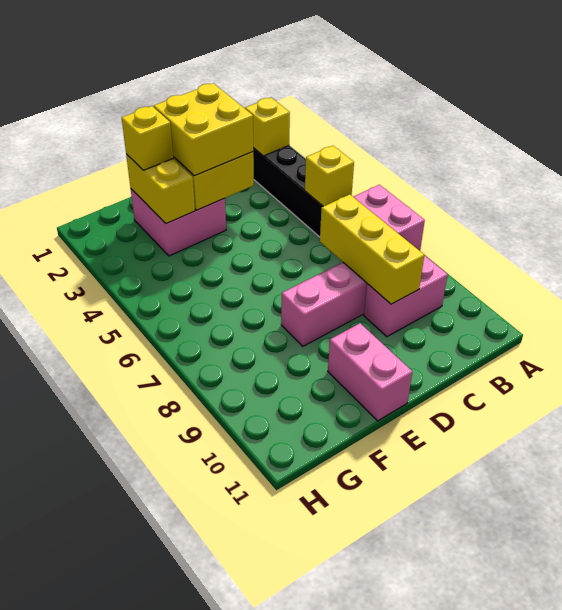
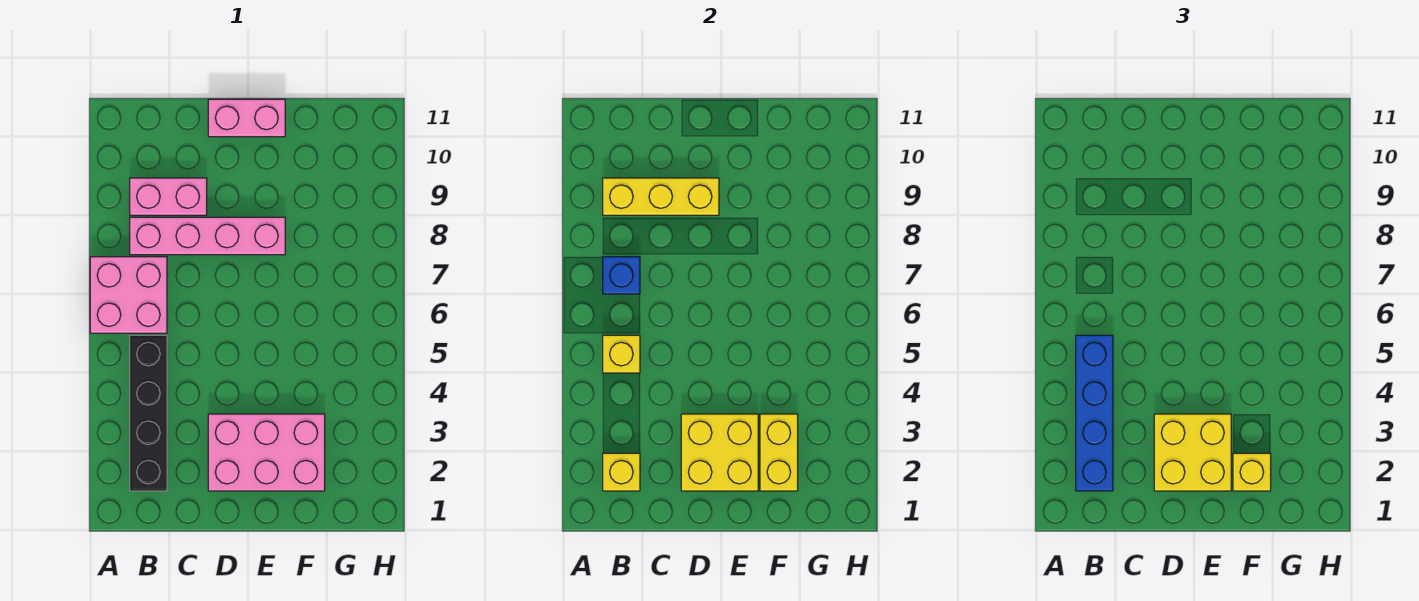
none -> blue 1x4 brick [1076,335,1113,491]
none -> blue 1x1 brick [603,257,640,294]
yellow 1x3 brick [320,194,424,304] -> yellow 1x3 brick turned to [603,178,719,215]
pink 2x2 brick [131,189,226,256] -> pink 2x3 brick [208,414,325,491]
pink 1x2 brick [328,323,412,421] -> pink 1x2 brick turned to [208,99,285,137]

